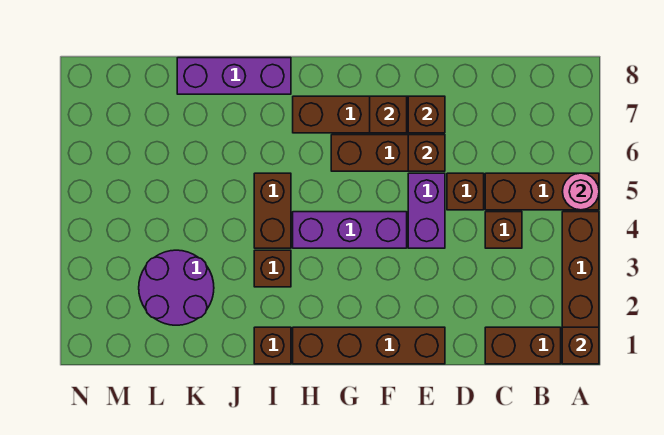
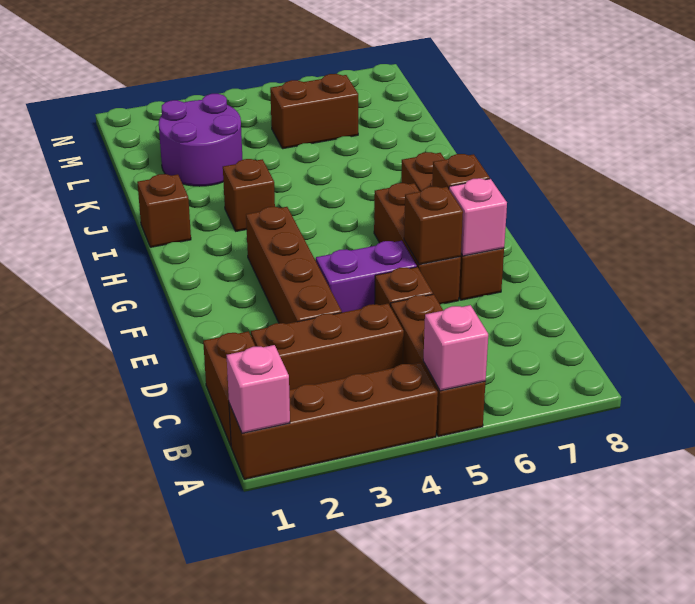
brown 1x1 brick [562,327,599,364] -> pink 1x1 brick [227,345,290,433]
pink 1x1 round brick [562,173,599,210] -> pink 1x1 brick [423,305,488,391]
brown 1x1 brick [485,212,522,248] -> brown 1x3 brick [251,304,404,390]
brown 1x4 brick [293,327,445,364] -> brown 1x4 brick moved to [246,207,342,324]
brown 1x1 brick [408,96,445,133] -> pink 1x1 brick [449,178,507,256]
purple 1x3 brick [293,212,407,248] -> none
brown 1x2 brick [254,173,291,248] -> brown 1x2 brick moved to [270,74,358,149]
purple 1x3 brick [177,58,291,94] -> none

